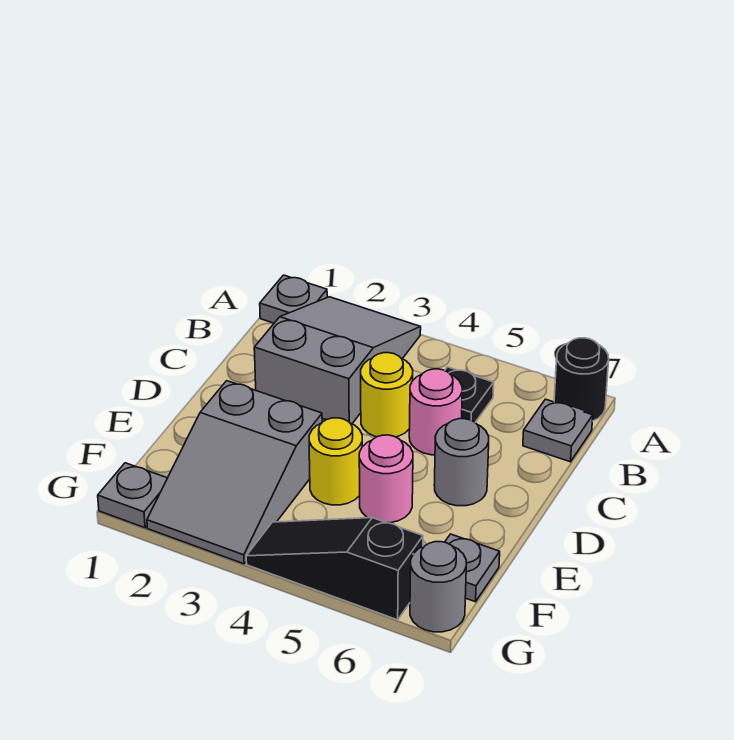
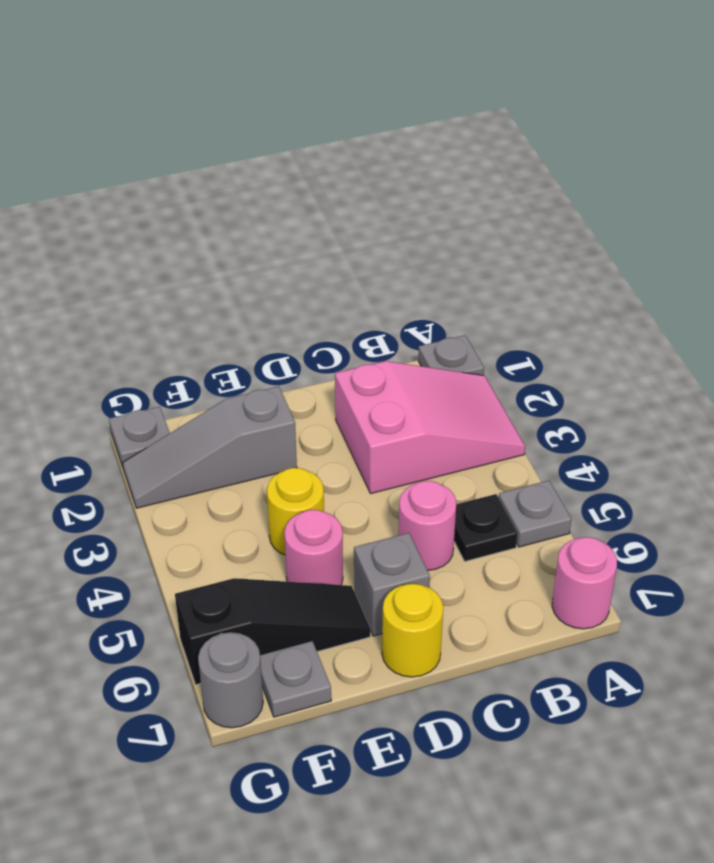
grey 2x3 slope [254,297,421,424] -> pink 2x3 slope [335,361,525,494]
black 1x1 round brick [554,338,609,421] -> pink 1x1 round brick [552,537,617,629]
grey 1x1 plate [523,399,593,462] -> grey 1x1 plate moved to [499,480,572,547]
yellow 1x1 round brick [361,353,413,437] -> yellow 1x1 round brick moved to [382,584,443,677]
grey 1x1 round brick [434,419,489,506] -> grey 1x1 brick [354,533,430,636]
grey 2x3 slope [147,381,322,564] -> grey 1x3 slope [123,386,297,508]
black 1x3 slope [246,518,423,620] -> black 1x3 slope turned to [175,578,370,685]

